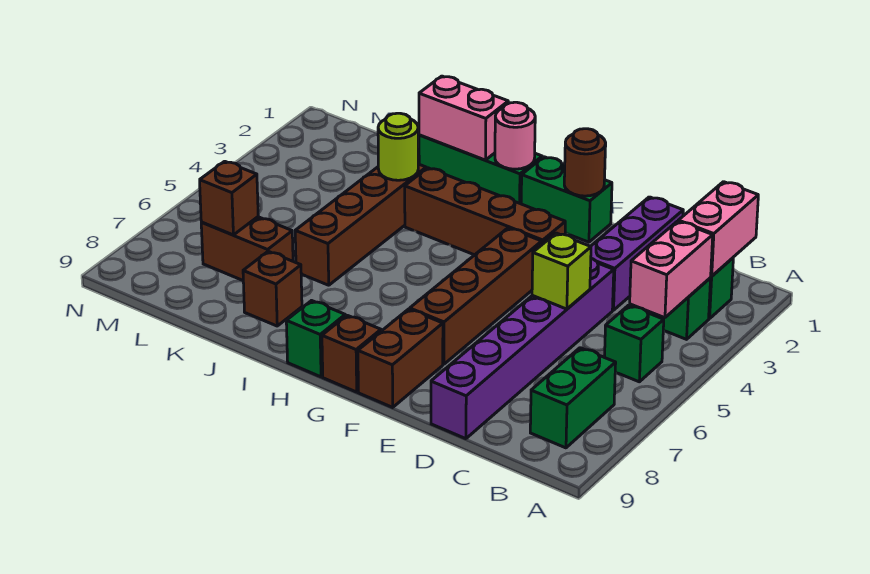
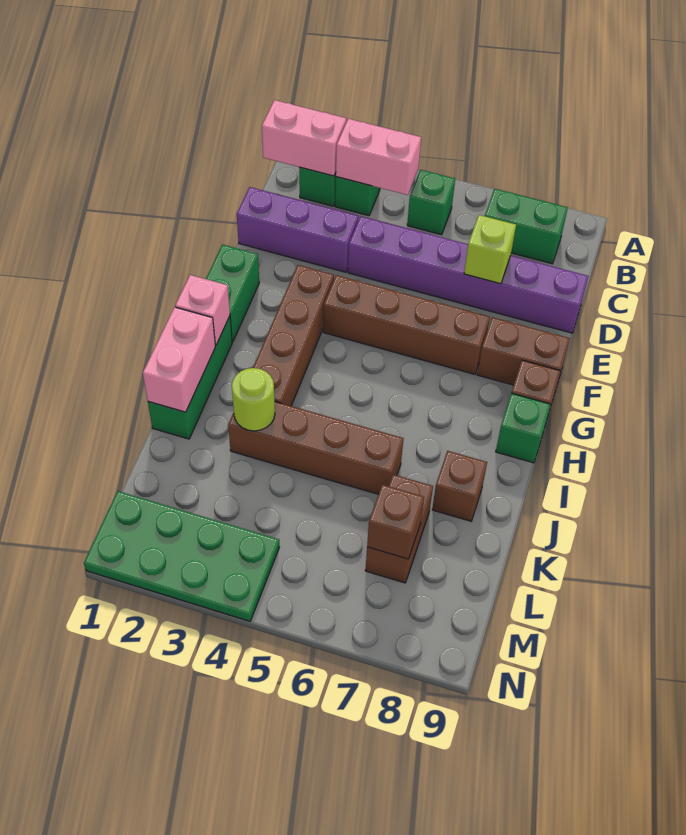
lime 1x1 brick [532,233,591,309] -> lime 1x1 brick moved to [464,215,516,284]
brown 1x1 round brick [564,129,606,196] -> none
pink 1x1 round brick [495,102,535,169] -> pink 1x1 brick [175,275,230,345]
none -> green 2x4 plate [84,491,279,621]

